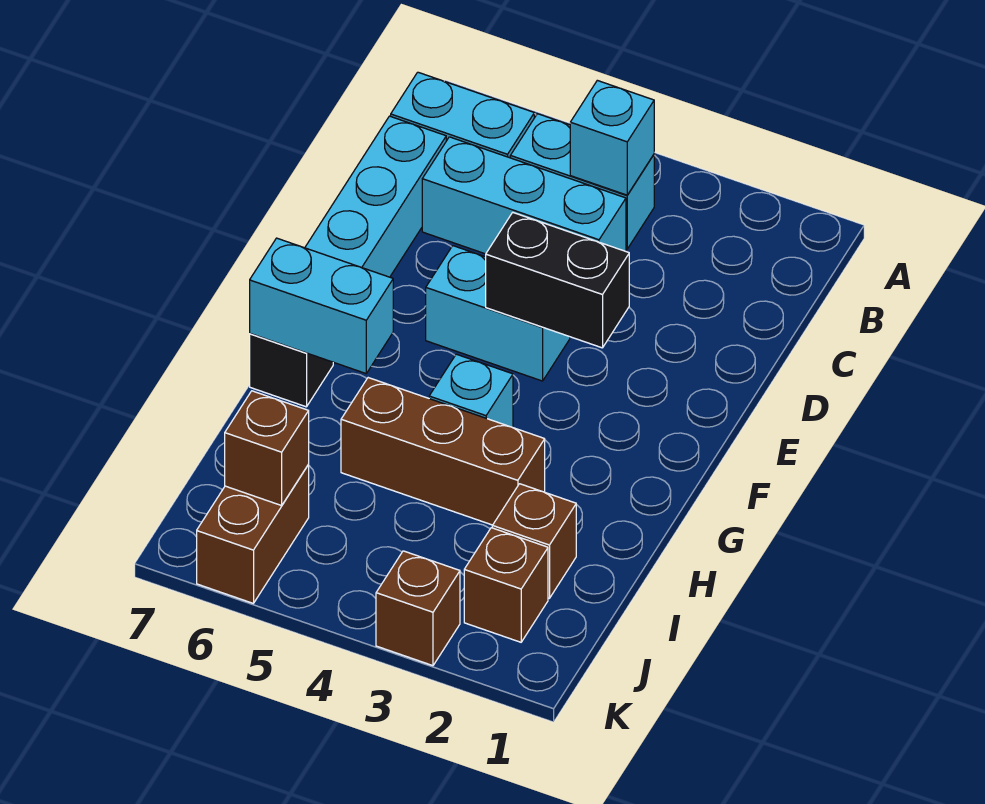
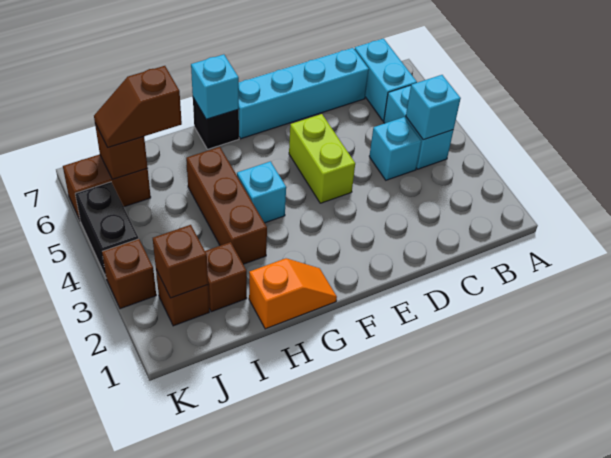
cyan 1x3 brick [422,137,626,254] -> cyan 1x1 brick [369,117,421,180]
black 1x2 brick [486,213,629,348] -> black 1x2 brick moved to [75,182,139,277]
cyan 1x2 brick [426,246,570,381] -> lime 1x2 brick [289,114,355,203]
none -> orange 1x2 slope [249,258,337,329]
cyan 1x2 brick [250,238,393,373] -> cyan 1x1 brick [191,54,239,119]
none -> brown 1x2 slope [94,66,182,147]
none -> brown 1x1 brick [153,225,208,298]

